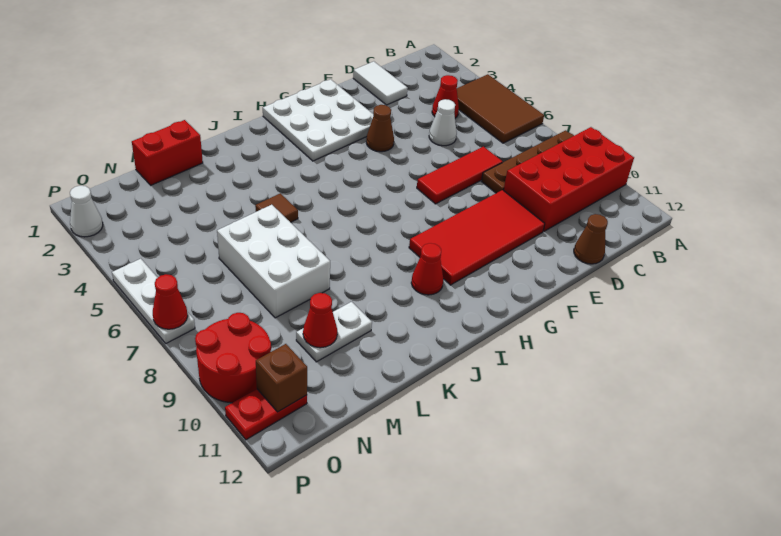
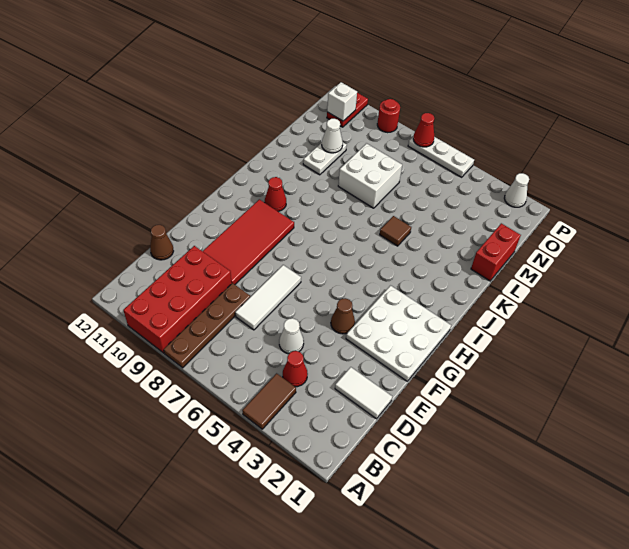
brown 2x3 tile [457,74,544,143] -> brown 1x2 tile [242,373,296,429]
red 1x3 tile [417,147,503,204] -> white 1x3 tile [235,265,301,330]
white 2x3 brick [217,205,330,318] -> white 2x2 brick [338,143,402,208]
red 1x1 cone [303,293,337,348] -> white 1x1 cone [322,119,343,153]
red 2x2 round brick [195,313,271,403] -> red 1x1 round brick [377,99,400,133]
brown 1x1 brick [256,344,307,412] -> white 1x1 brick [327,82,357,121]

